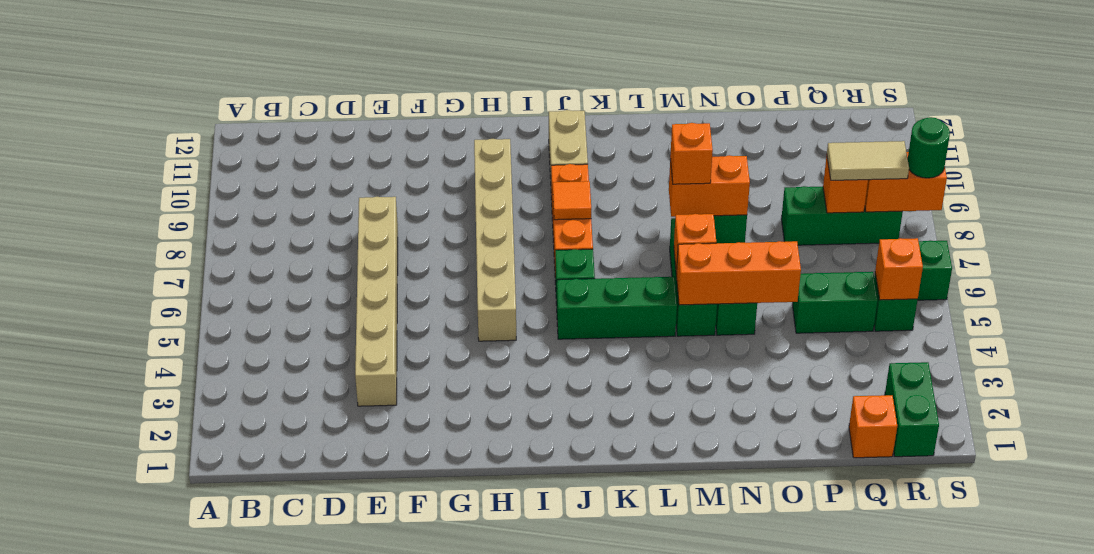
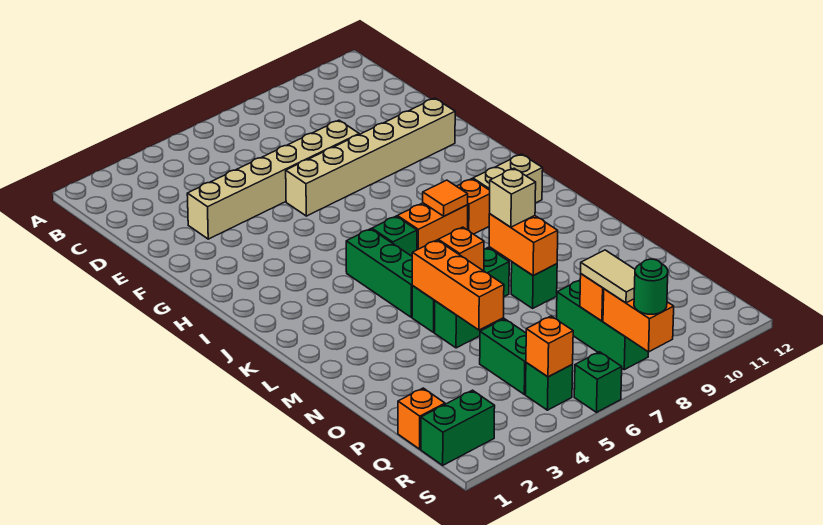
tan 1x6 brick [474,139,516,341] -> tan 1x6 brick moved to [286,98,455,216]
orange 1x1 brick [670,123,713,184] -> tan 1x1 brick [490,168,536,227]

